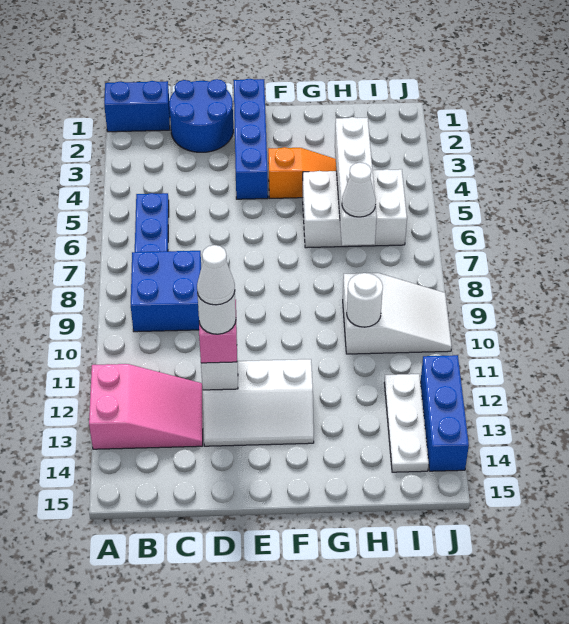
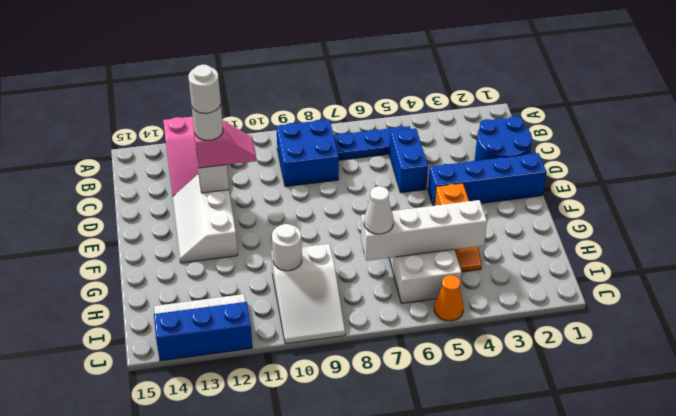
blue 1x2 brick [104,81,170,132] -> blue 1x2 brick moved to [389,128,428,193]
white 1x1 cone [197,245,235,305] -> white 1x1 round brick [188,65,221,113]
none -> orange 1x1 cone [434,275,464,321]

